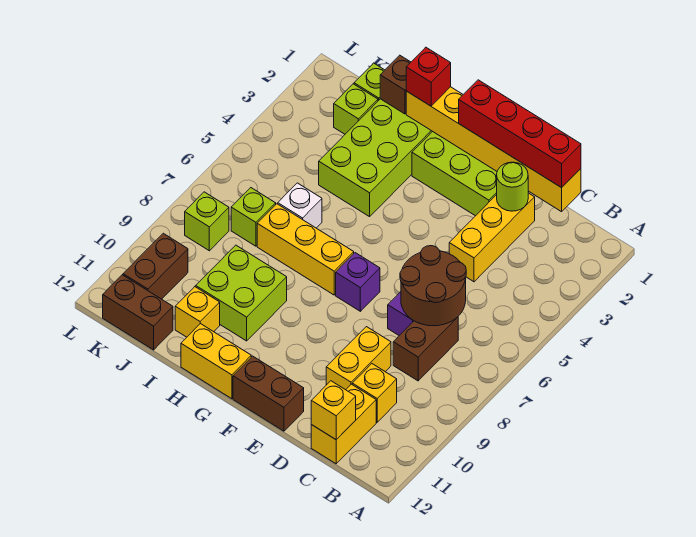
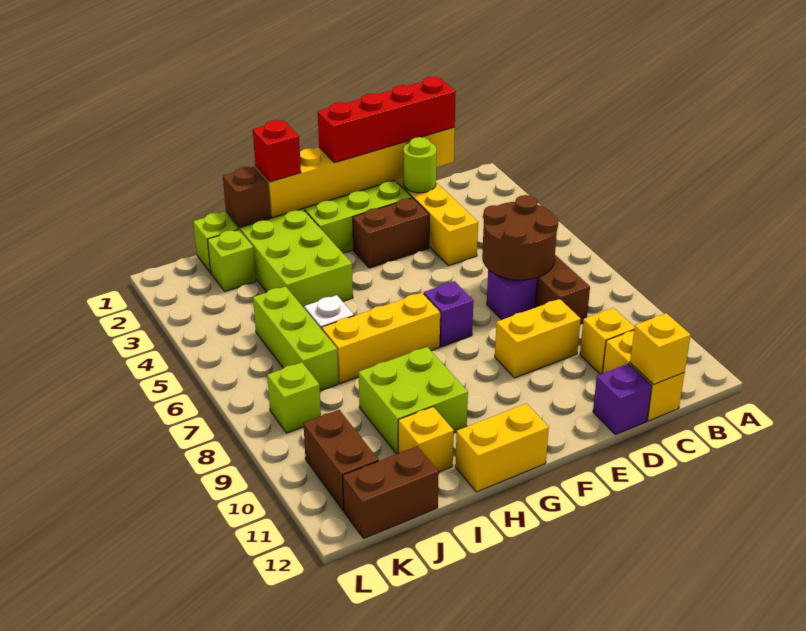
yellow 1x2 brick [326,327,391,390] -> yellow 1x2 brick turned to [495,299,581,378]
none -> purple 1x1 brick [593,364,652,435]
brown 1x2 brick [233,356,304,431] -> brown 1x2 brick moved to [353,198,429,268]
lime 1x1 brick [231,188,276,246] -> lime 1x3 brick [253,286,338,391]

